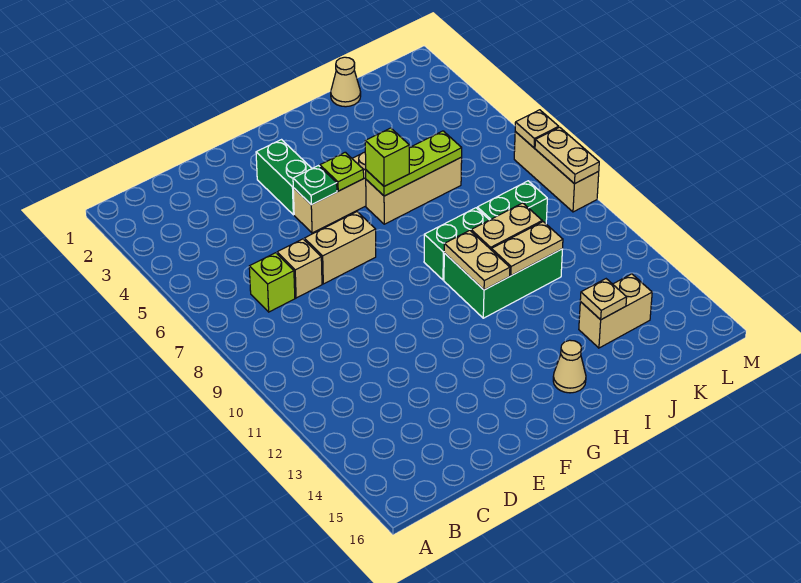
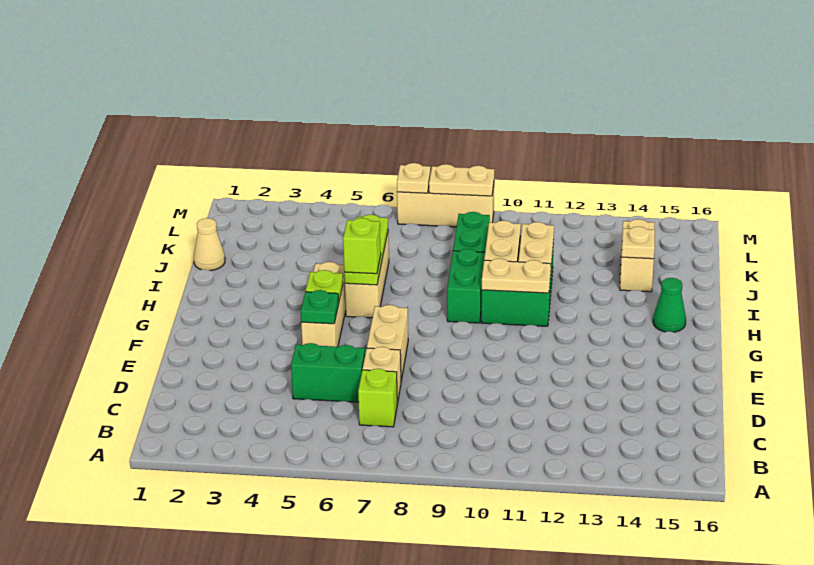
green 1x2 brick [256,140,312,215] -> green 1x2 brick moved to [291,343,365,402]
tan 1x1 cone [553,340,586,393] -> green 1x1 cone [653,278,686,332]

